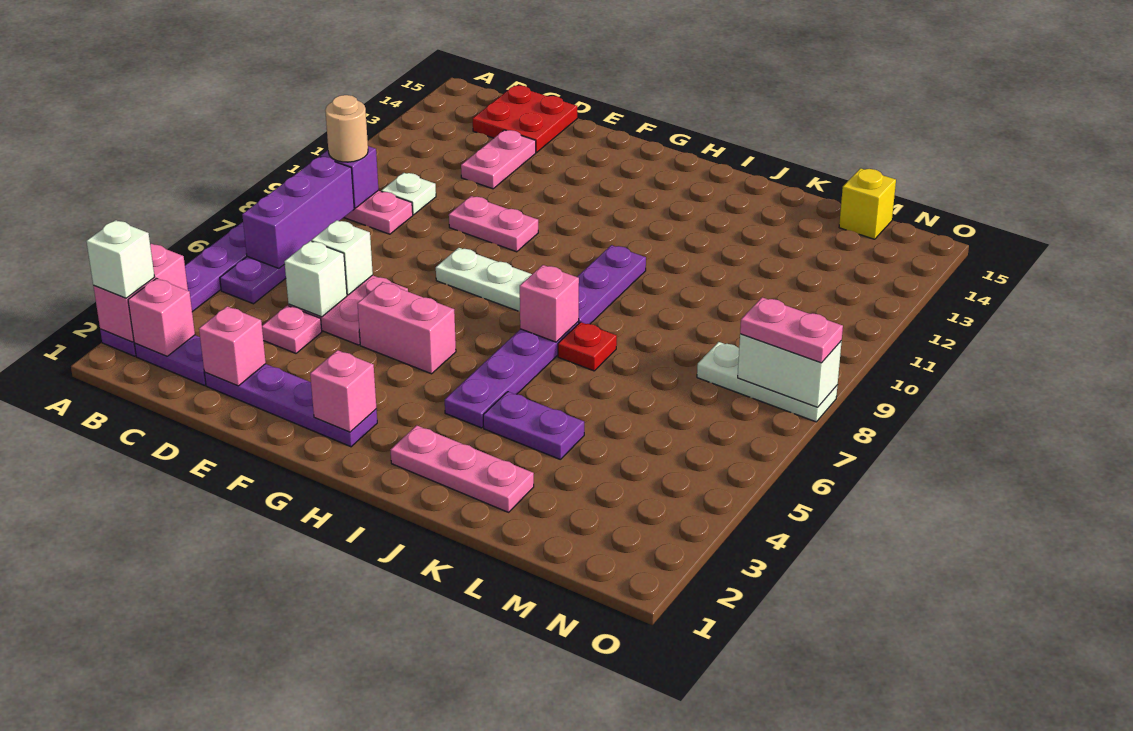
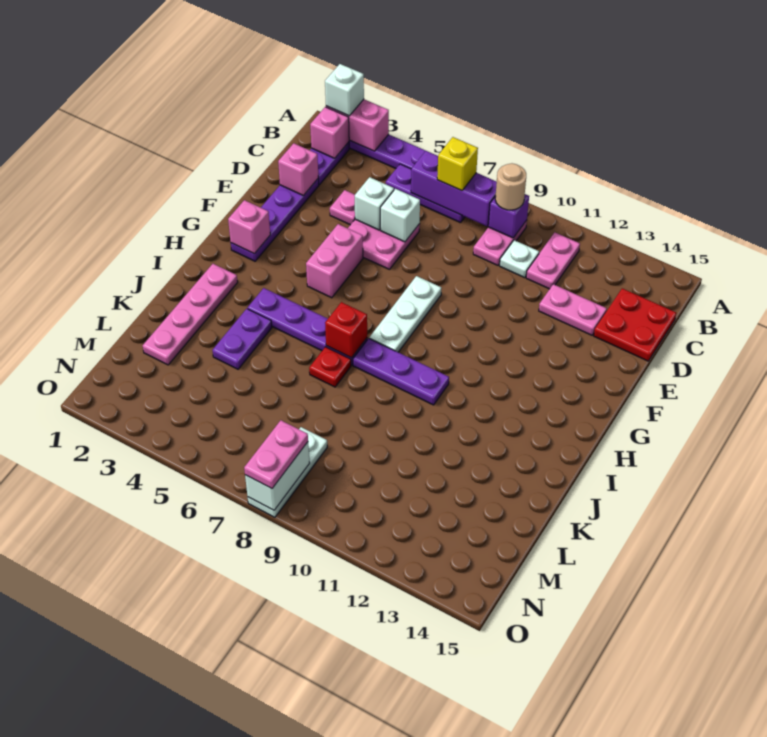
pink 1x2 plate [449,196,538,252] -> pink 1x2 plate moved to [526,232,580,289]
pink 1x3 plate [391,425,534,512] -> pink 1x4 plate [143,264,238,365]
pink 1x1 brick [520,265,579,342] -> red 1x1 brick [325,302,367,358]
yellow 1x1 brick [839,168,896,239] -> yellow 1x1 brick moved to [437,137,478,191]

